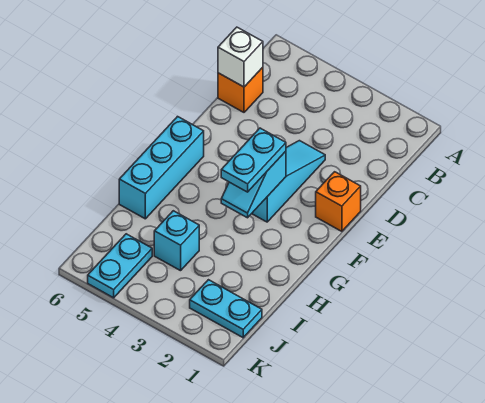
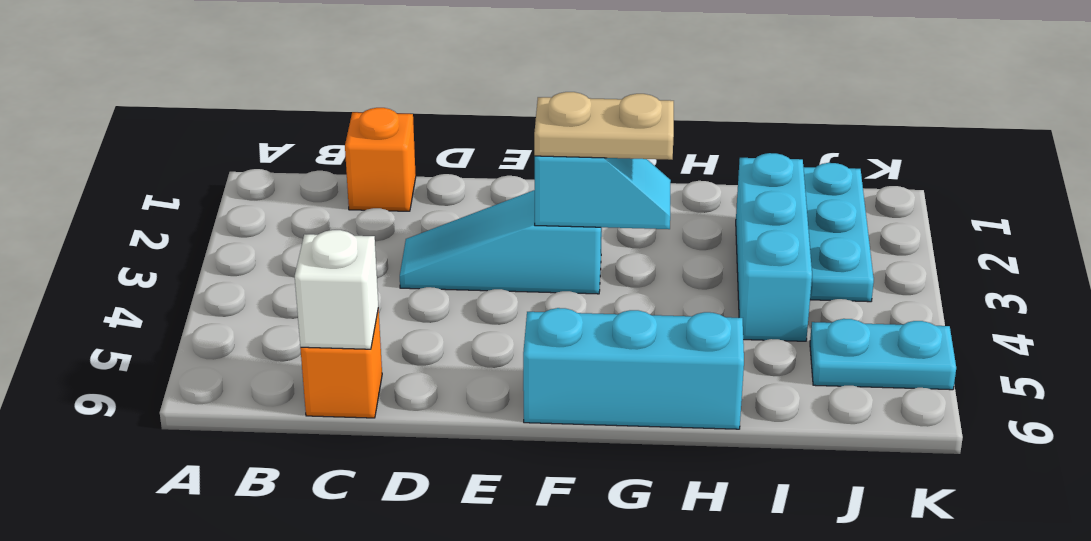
orange 1x1 brick [316,172,361,231] -> orange 1x1 brick moved to [345,108,416,211]
cyan 1x2 plate [221,128,286,192] -> tan 1x2 plate [534,92,674,160]
cyan 1x1 brick [154,211,199,271] -> cyan 1x3 brick [736,153,812,341]
cyan 1x2 plate [190,280,262,338] -> cyan 1x3 plate [803,163,874,302]

